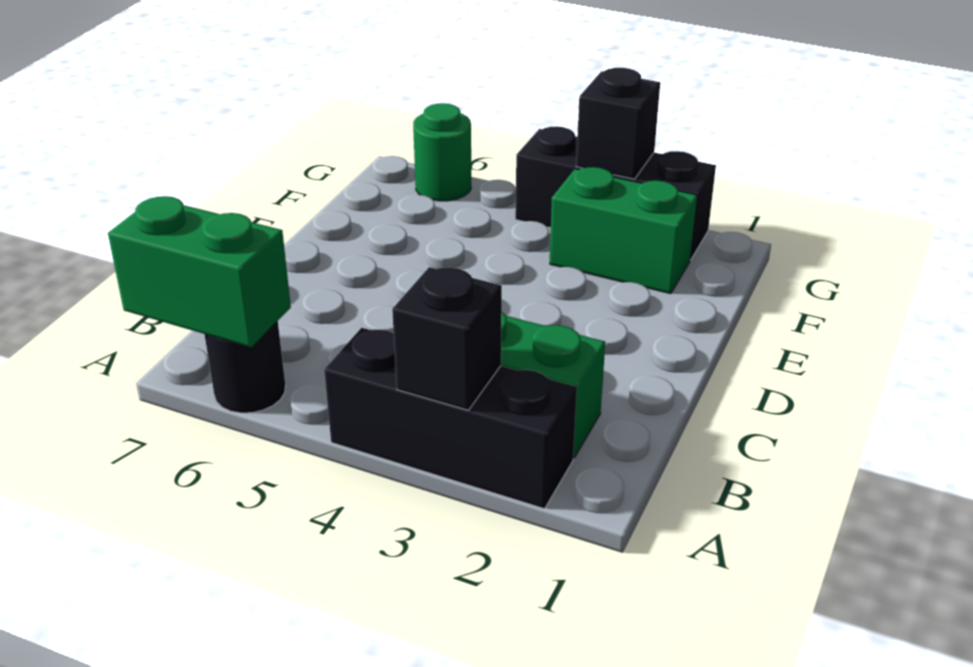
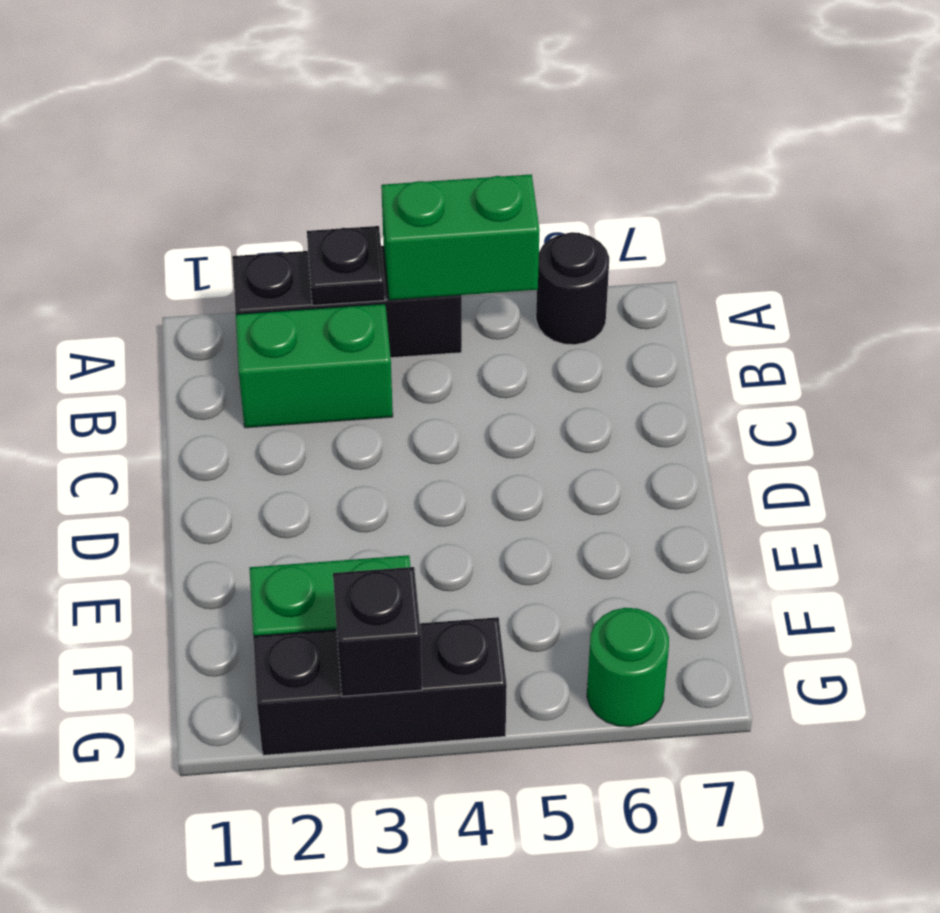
black 1x1 brick [392,267,502,410] -> black 1x1 plate [307,226,385,305]
green 1x2 brick [108,196,291,347] -> green 1x2 brick moved to [381,174,540,300]

